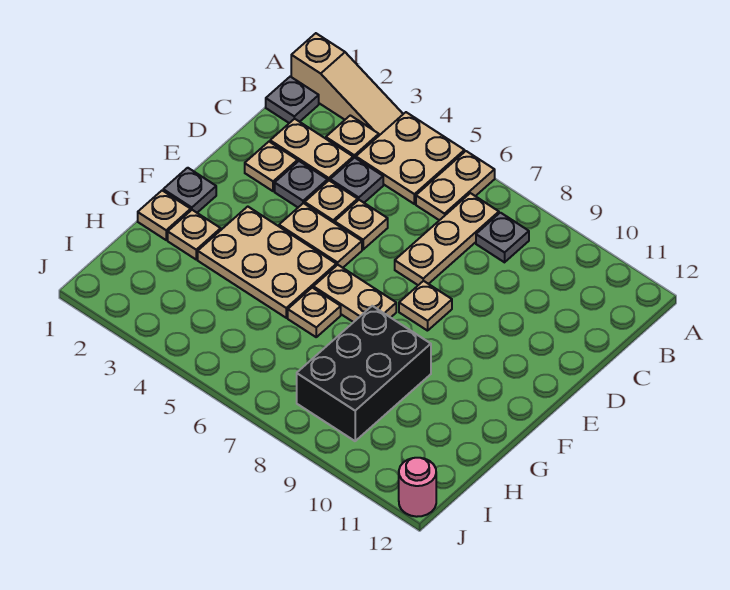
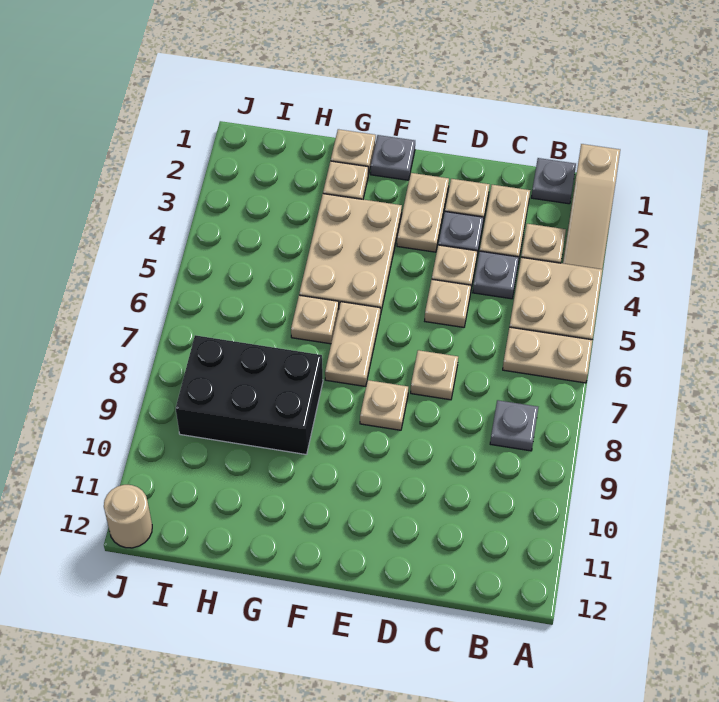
tan 1x3 plate [395,193,499,285] -> tan 1x1 plate [411,350,458,400]
tan 1x2 plate [279,203,362,268] -> tan 1x2 plate moved to [397,173,449,252]
pink 1x1 round brick [399,458,436,517] -> tan 1x1 round brick [104,485,152,548]

